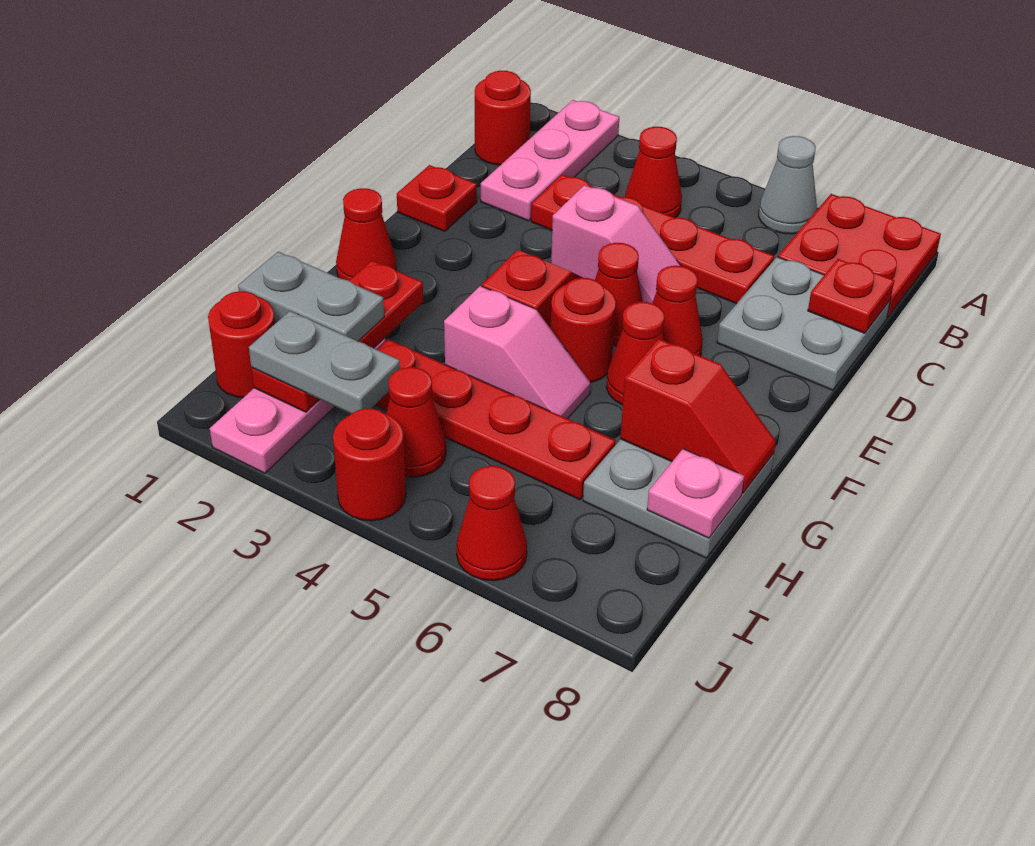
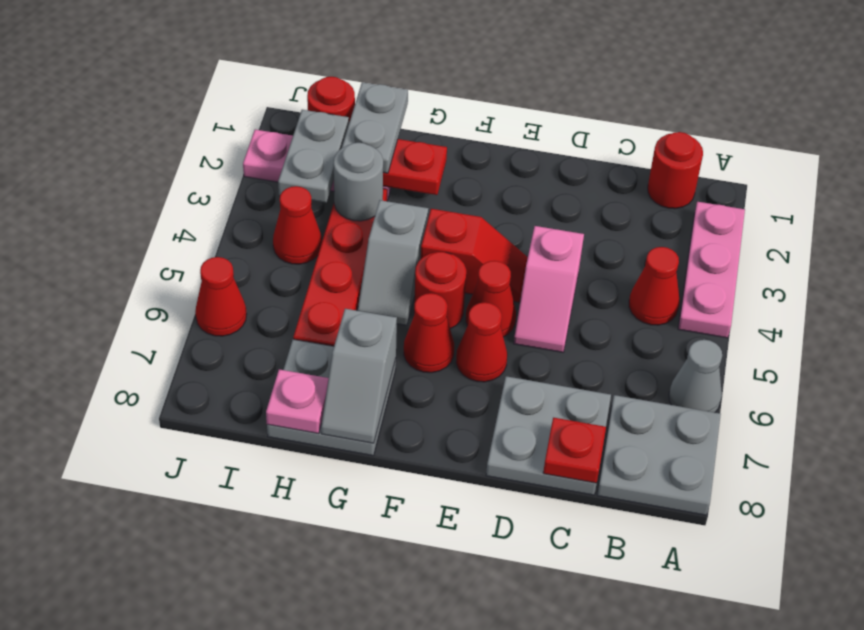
pink 1x3 plate [481,100,619,221] -> pink 1x3 plate turned to [678,202,745,338]
red 2x2 plate [778,194,941,318] -> grey 2x2 plate [597,395,721,515]
red 1x4 plate [531,175,774,304] -> none
red 1x1 plate [397,165,477,231] -> none
red 1x1 cone [336,188,396,281] -> none
pink 1x2 slope [444,286,591,419] -> grey 1x2 slope [358,200,428,326]
red 1x2 slope [620,339,776,493] -> grey 1x2 slope [321,309,397,443]
none -> grey 1x1 round brick [334,143,383,221]
red 1x1 round brick [333,409,406,521] -> none

